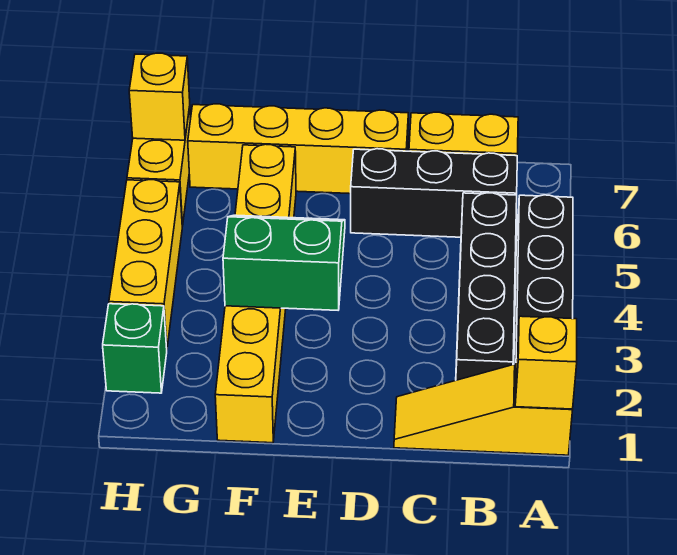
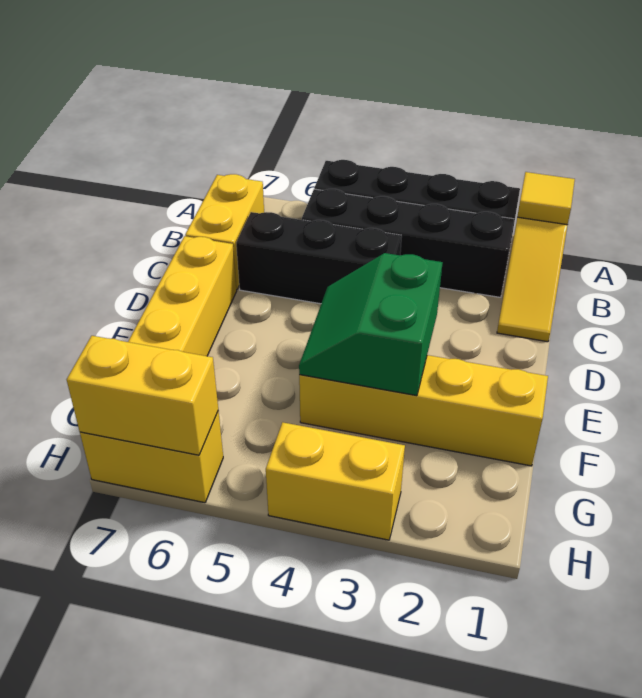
yellow 1x1 brick [515,316,577,409] -> yellow 1x1 tile [517,172,575,225]
black 1x3 brick [351,149,517,237] -> black 1x3 brick turned to [236,212,402,304]
yellow 1x6 brick [215,144,296,443] -> yellow 1x4 brick [299,355,548,466]
green 1x1 brick [103,304,167,393] -> none
yellow 1x3 brick [109,180,182,348] -> yellow 1x2 brick [266,422,405,540]
yellow 1x1 brick [129,53,190,140] -> yellow 1x2 brick [67,336,218,455]

